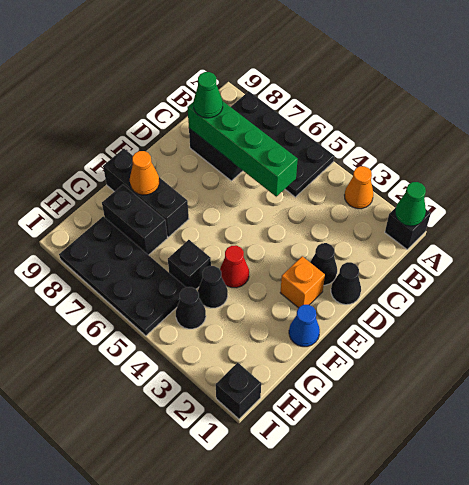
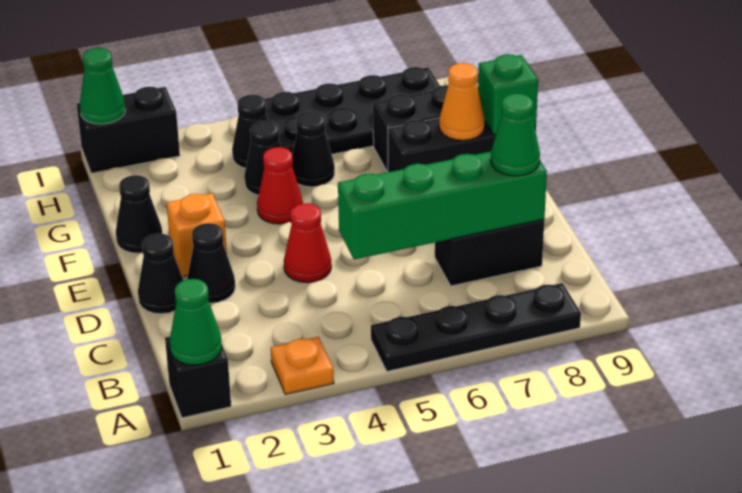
orange 1x1 cone [344,166,373,209] -> orange 1x1 plate [271,337,334,394]
black 2x4 plate [231,91,334,197] -> black 1x4 plate [371,283,581,371]
none -> red 1x1 cone [284,203,331,283]
blue 1x1 cone [289,305,320,347] -> black 1x1 cone [116,175,162,253]
none -> green 1x1 brick [478,54,538,135]
black 1x1 brick [168,240,211,289] -> black 1x1 cone [292,112,335,187]
black 1x1 brick [216,363,261,419] -> black 1x2 brick [77,87,180,173]
none -> green 1x1 cone [80,48,125,124]

